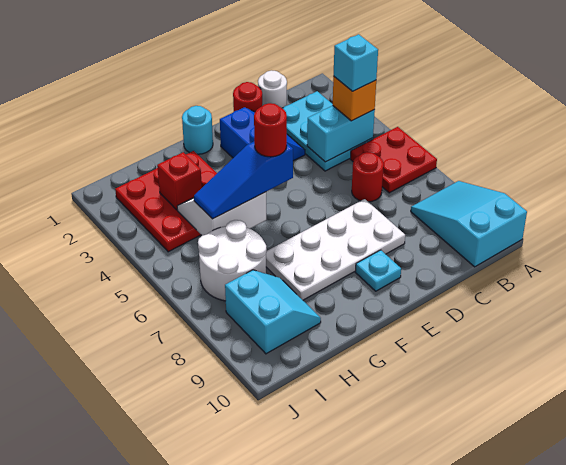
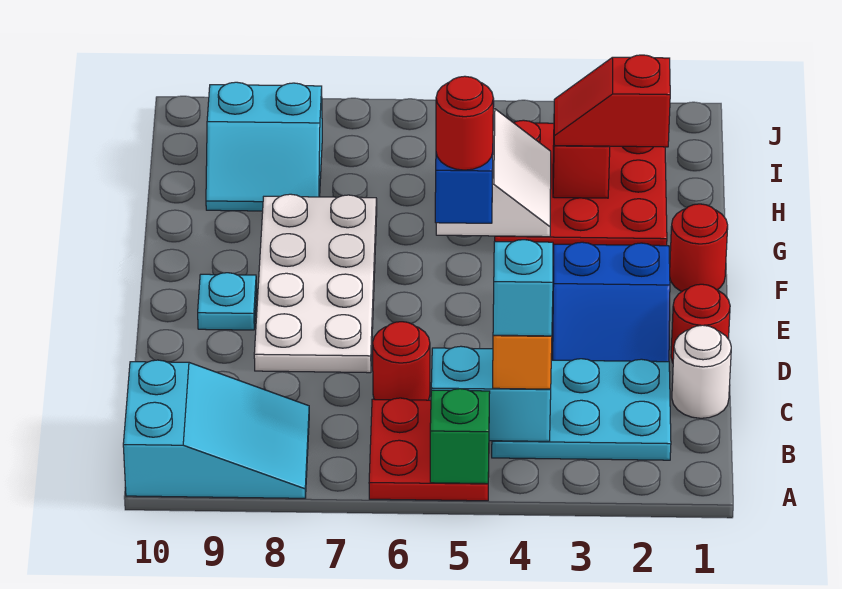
none -> green 1x1 brick [430,389,490,484]
cyan 1x2 brick [307,106,375,162] -> cyan 1x2 brick turned to [431,346,551,441]
cyan 1x1 round brick [182,106,213,154] -> red 1x1 round brick [670,204,728,292]
none -> red 1x2 slope [554,55,670,147]
white 2x2 round brick [198,220,267,301] -> none

